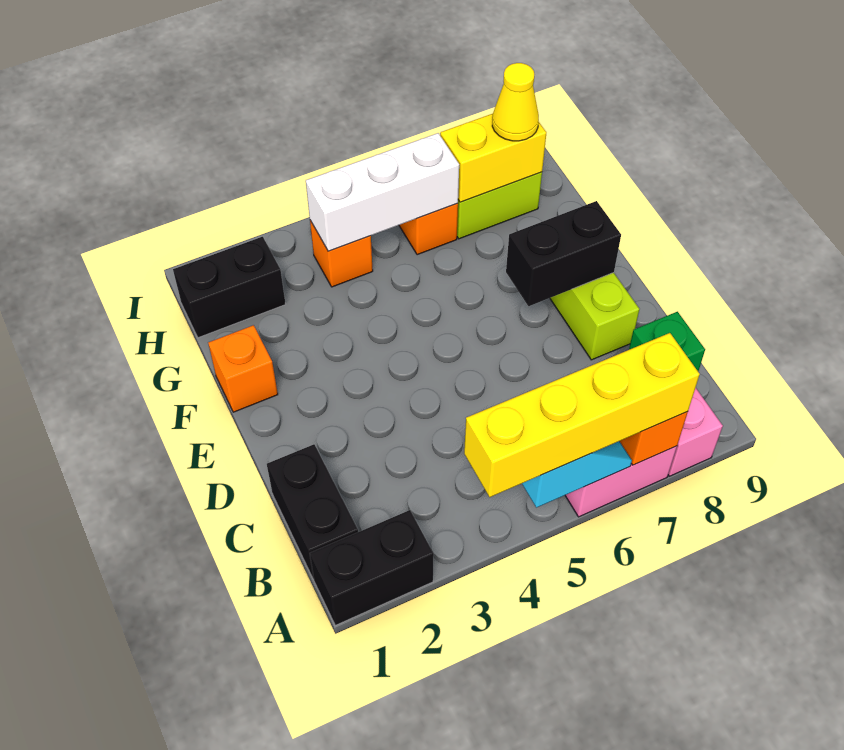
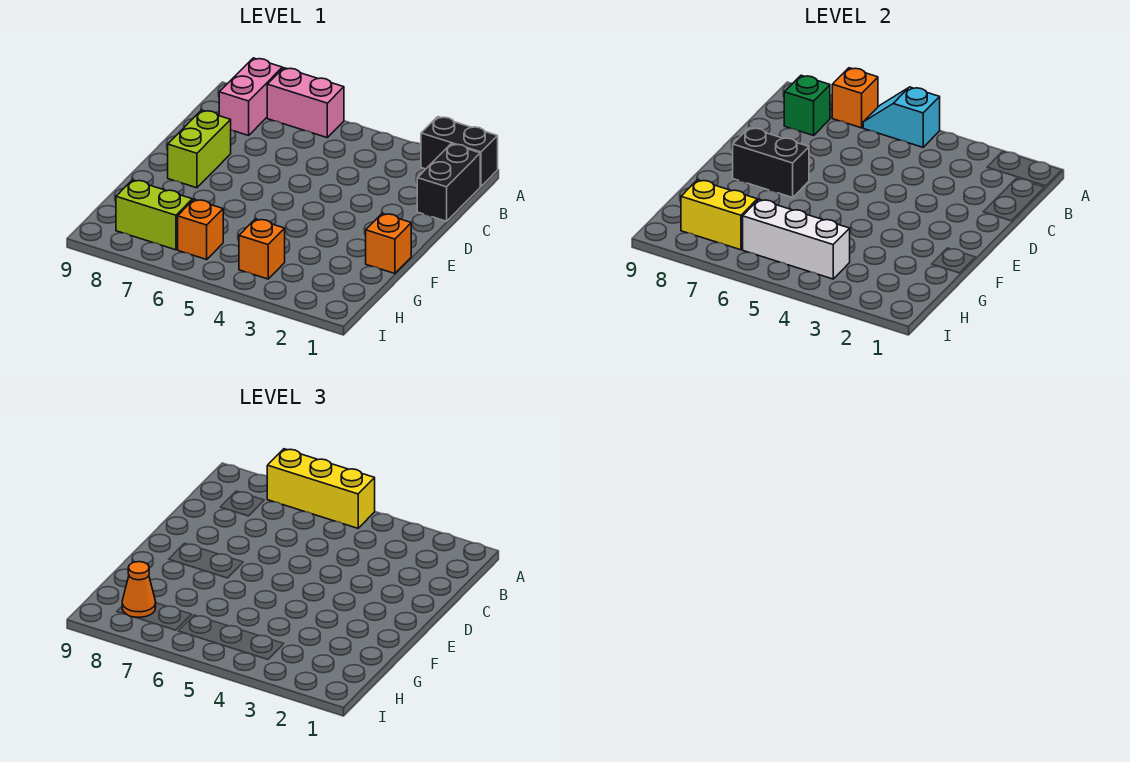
yellow 1x4 brick [464,333,700,497] -> yellow 1x3 brick [267,449,375,528]
black 1x2 brick [173,237,285,338] -> none
yellow 1x1 cone [492,63,539,141] -> orange 1x1 cone [122,562,156,617]

